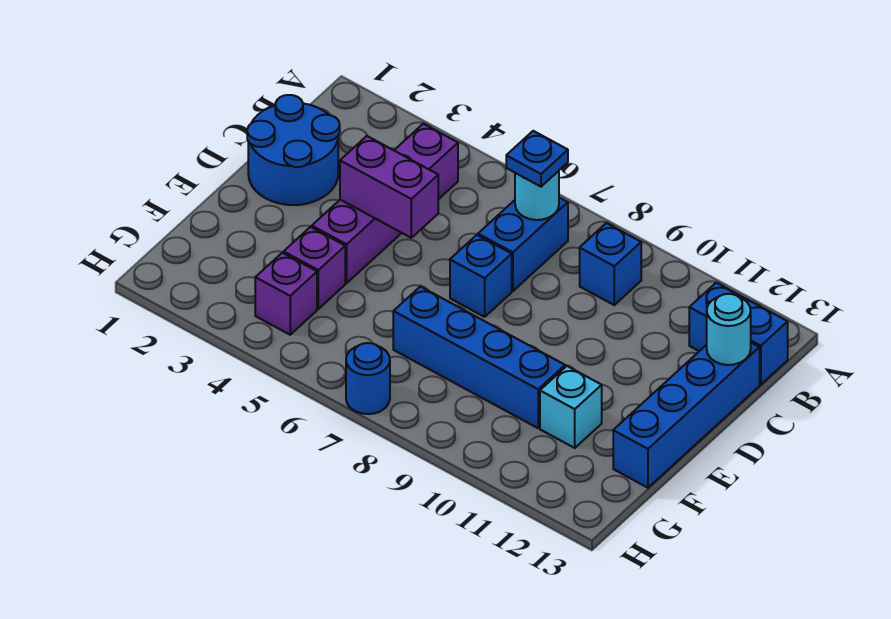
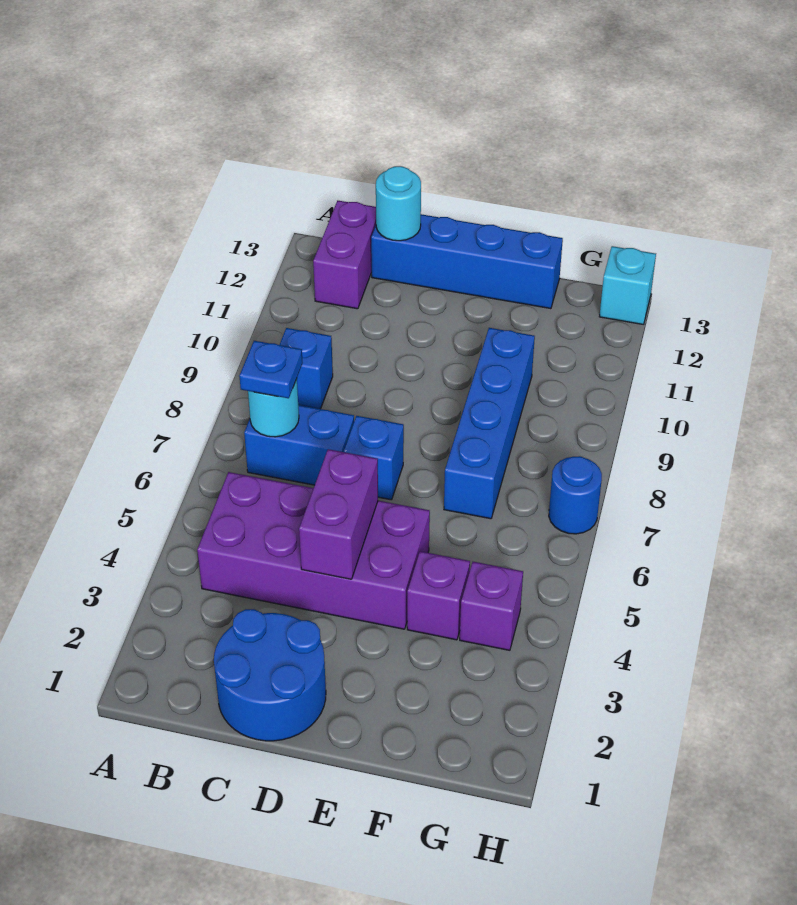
purple 1x4 brick [312,124,458,283] -> purple 2x4 brick [197,472,430,629]
blue 1x2 brick [689,283,788,385] -> purple 1x2 brick [313,201,376,309]
cyan 1x1 brick [540,366,602,448] -> cyan 1x1 brick moved to [599,246,656,325]

